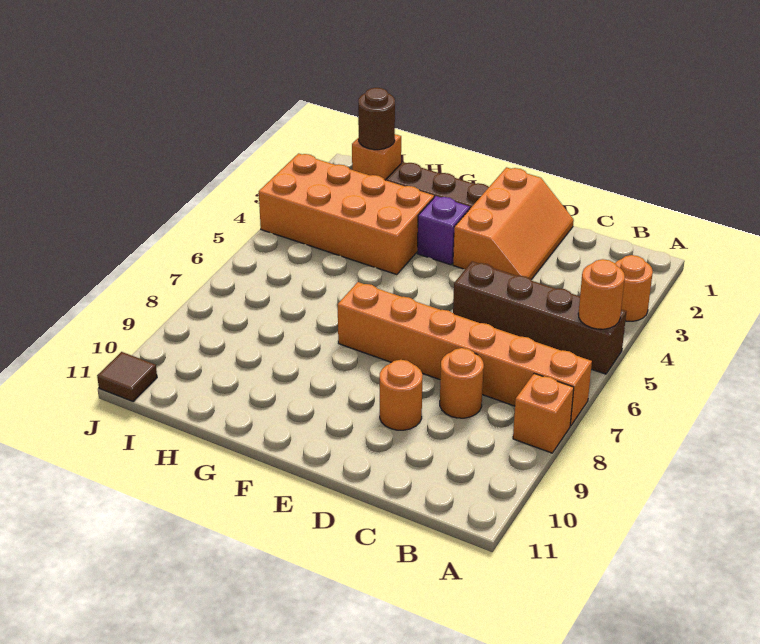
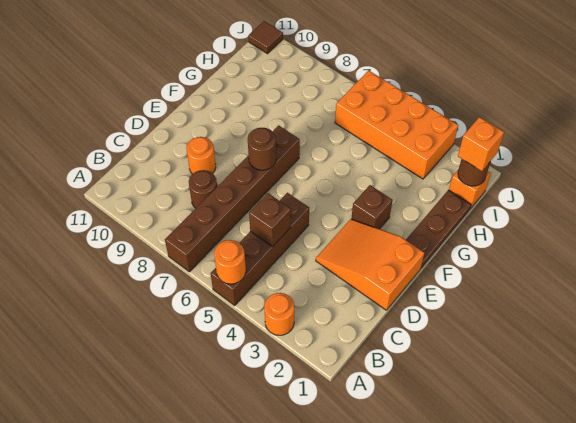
orange 1x6 brick [338,282,592,426] -> brown 1x6 brick [165,125,300,272]
orange 1x1 brick [513,374,574,453] -> orange 1x1 brick moved to [458,117,504,171]
none -> brown 1x1 brick [249,193,291,247]
orange 1x1 round brick [440,348,484,418] -> brown 1x1 round brick [189,170,217,208]
orange 2x3 slope [453,167,574,280] -> orange 2x3 slope turned to [316,219,424,310]
none -> brown 1x1 round brick [248,128,276,170]
purple 1x1 brick [417,196,470,265] -> brown 1x1 brick [351,185,392,229]
orange 2x4 brick [259,153,434,275] -> orange 2x4 brick turned to [335,71,458,179]

